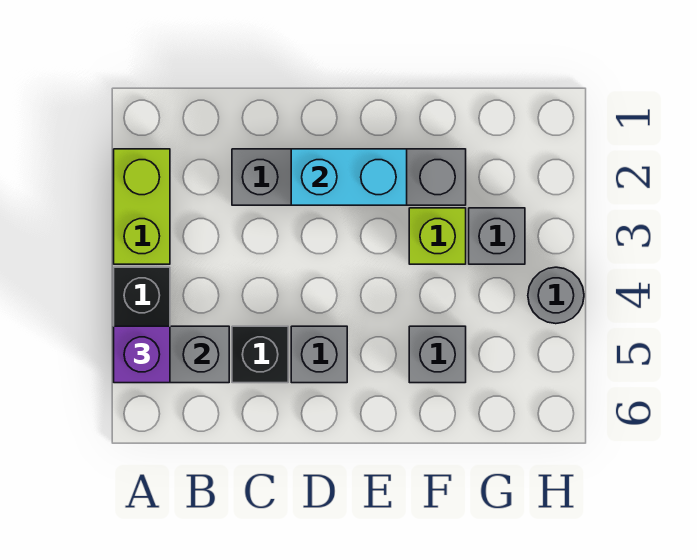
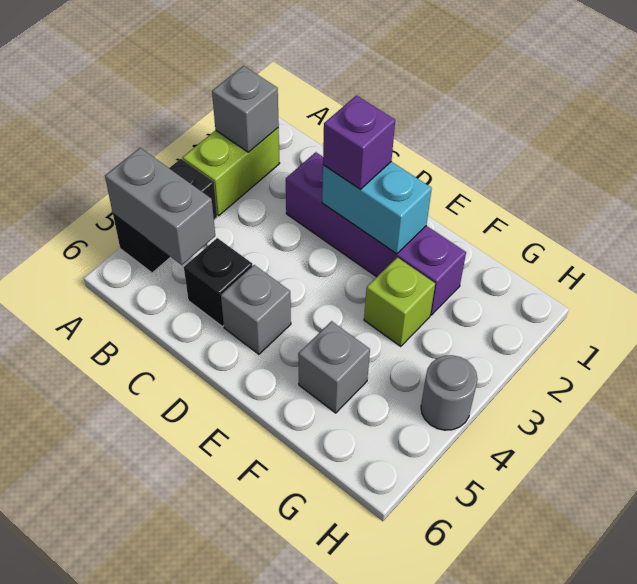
purple 1x1 brick [114,326,170,383] -> purple 1x1 brick moved to [323,96,395,189]
grey 1x4 brick [232,149,466,205] -> purple 1x4 brick [286,152,466,315]
grey 1x1 brick [469,208,525,264] -> grey 1x1 brick moved to [212,66,279,152]

